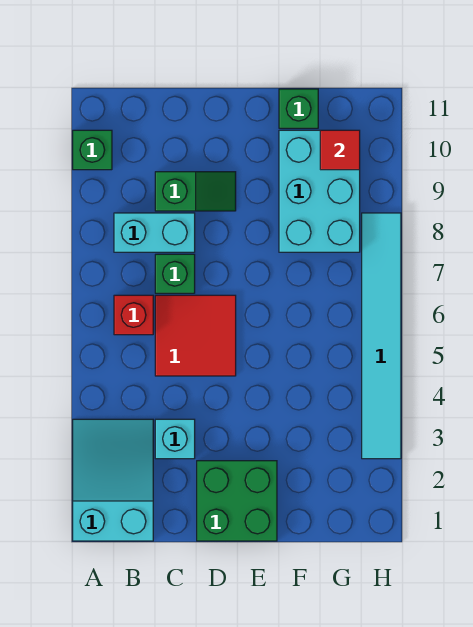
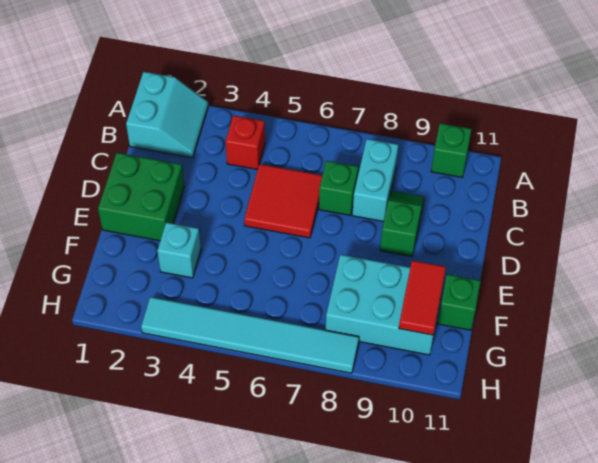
cyan 2x3 slope [73,419,153,541] -> cyan 2x2 slope [126,72,208,158]
red 1x1 brick [114,295,153,335] -> red 1x1 brick moved to [226,115,265,170]
cyan 1x1 brick [155,419,195,459] -> cyan 1x1 brick moved to [157,222,201,278]
green 1x2 slope [155,172,236,211] -> green 1x2 slope turned to [380,191,424,257]
red 1x1 tile [320,130,360,170] -> red 1x2 tile [399,260,446,335]

